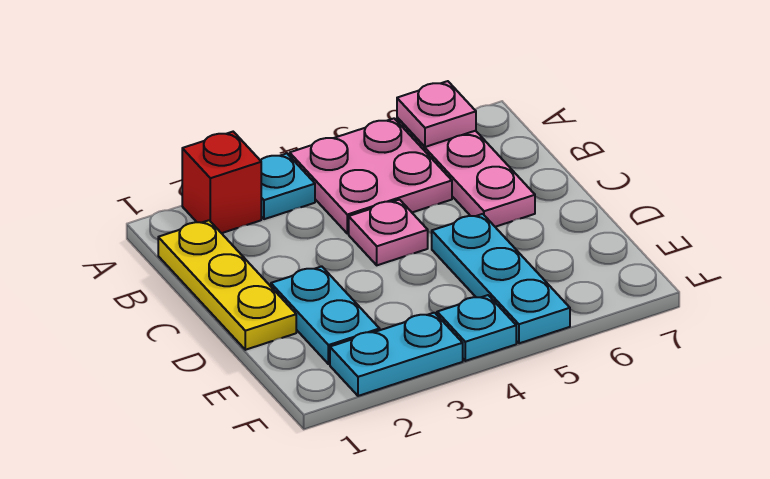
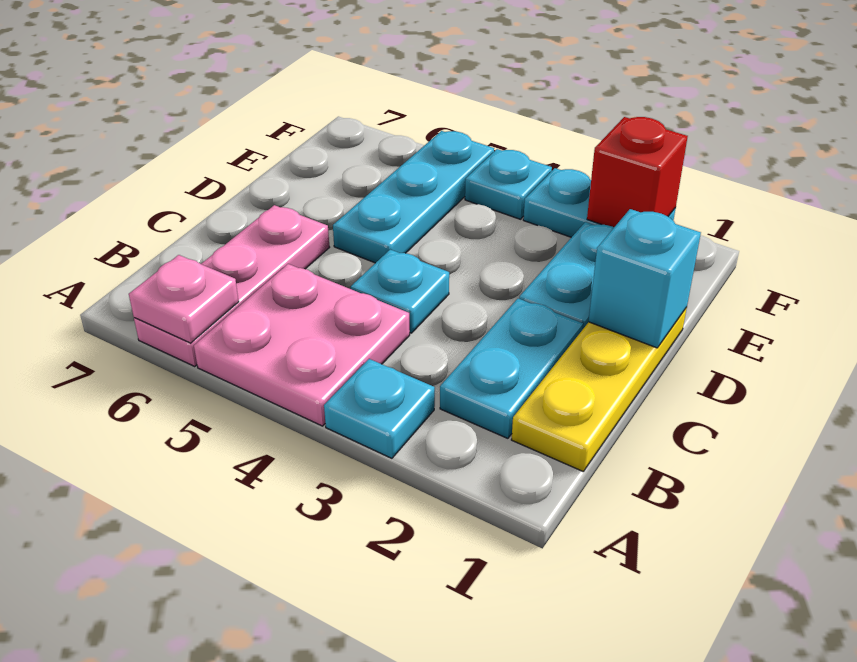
red 1x1 brick [182,132,261,233] -> red 1x1 brick moved to [587,117,688,227]
none -> cyan 1x2 plate [440,299,583,438]
pink 1x1 plate [349,200,428,265] -> cyan 1x1 plate [351,250,449,333]
none -> cyan 1x1 brick [588,209,701,348]

